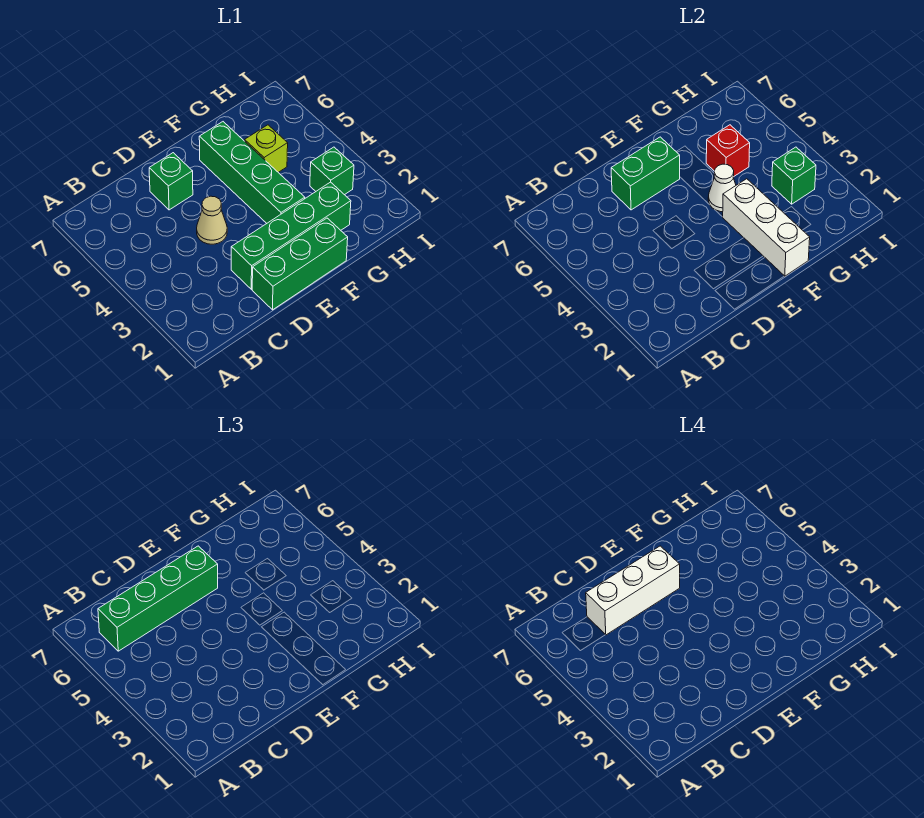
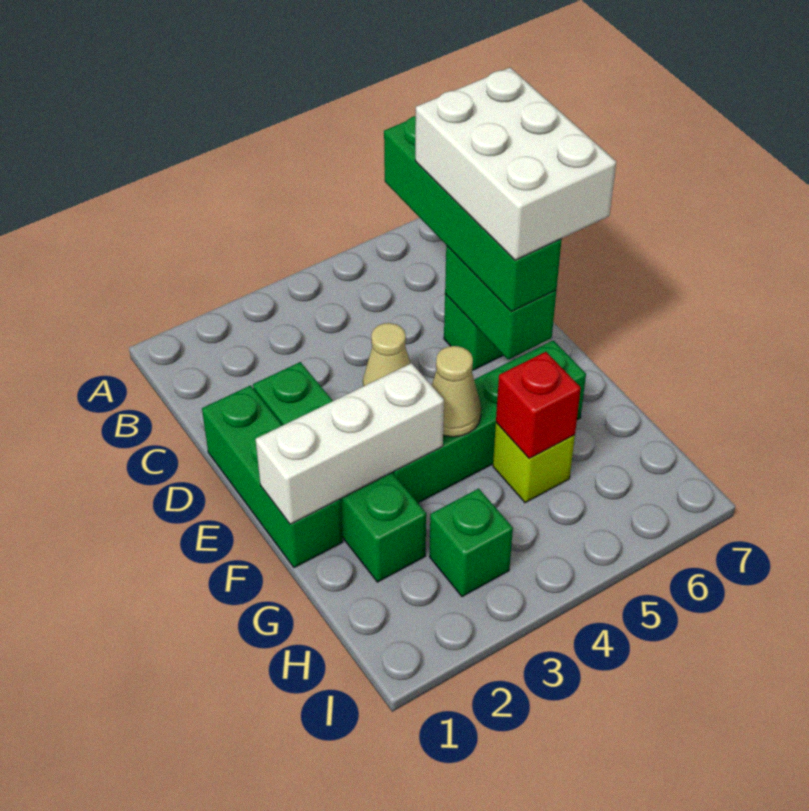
white 1x3 brick [586,546,680,635] -> white 2x3 brick [415,68,616,260]
white 1x1 cone [708,164,736,212] -> tan 1x1 cone [432,346,481,437]
green 1x1 brick [772,147,816,204] -> none

